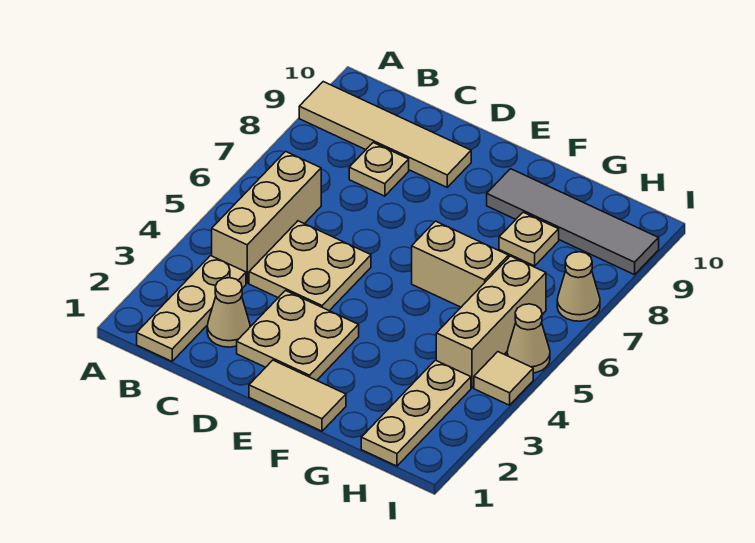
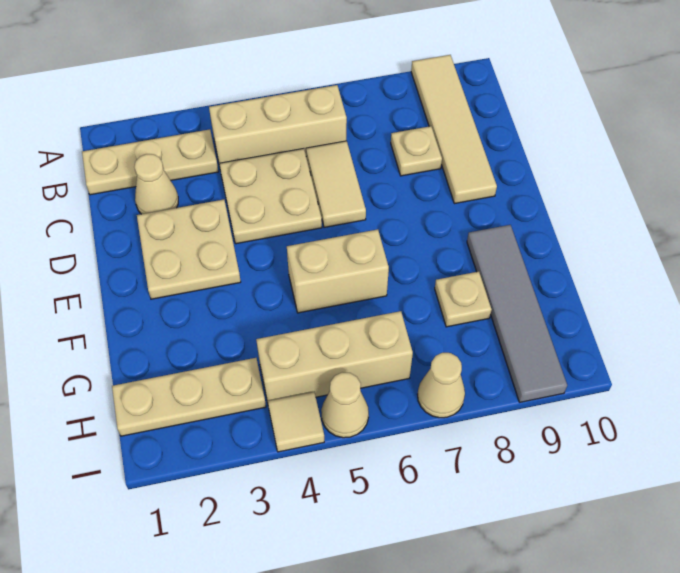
tan 1x2 tile [249,360,346,431] -> tan 1x2 tile moved to [306,141,366,227]
tan 1x2 brick [412,221,509,307] -> tan 1x2 brick turned to [287,229,389,313]

